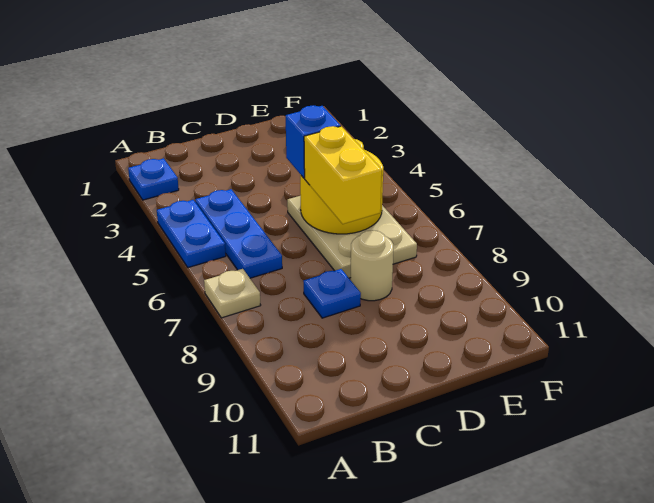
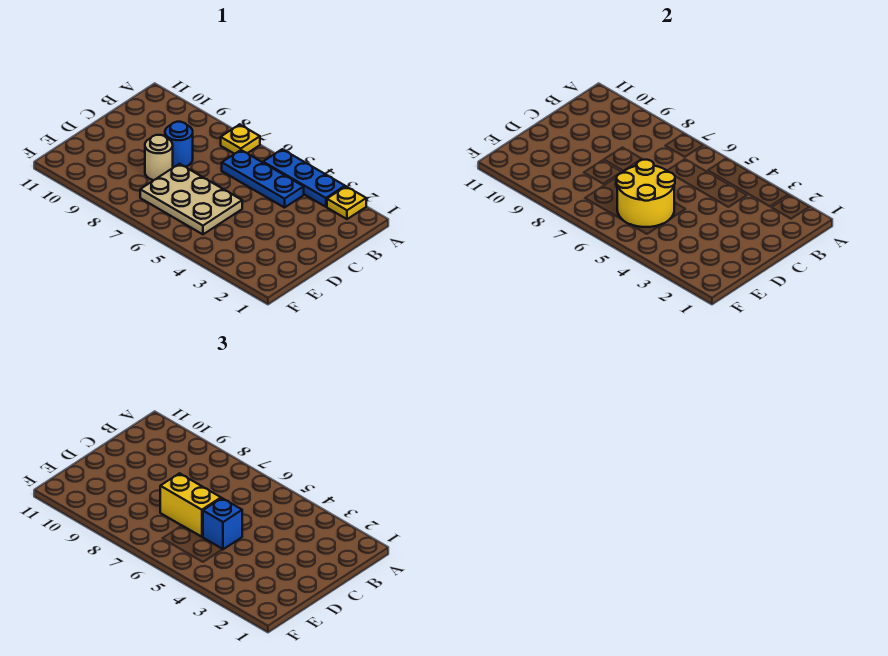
blue 1x1 plate [128,158,179,200] -> yellow 1x1 plate [327,187,366,219]
blue 1x2 plate [157,200,226,268] -> blue 1x3 plate [263,149,345,207]
tan 1x1 plate [204,269,261,318] -> yellow 1x1 plate [221,125,260,154]
blue 1x1 plate [303,269,361,318] -> blue 1x1 round brick [165,122,193,167]

